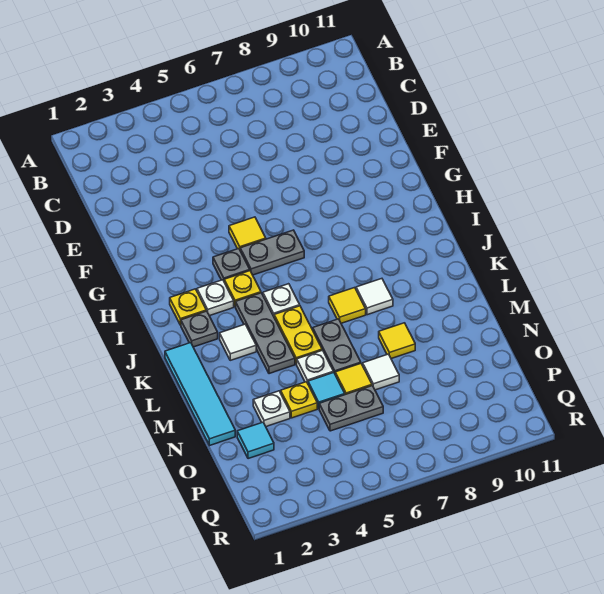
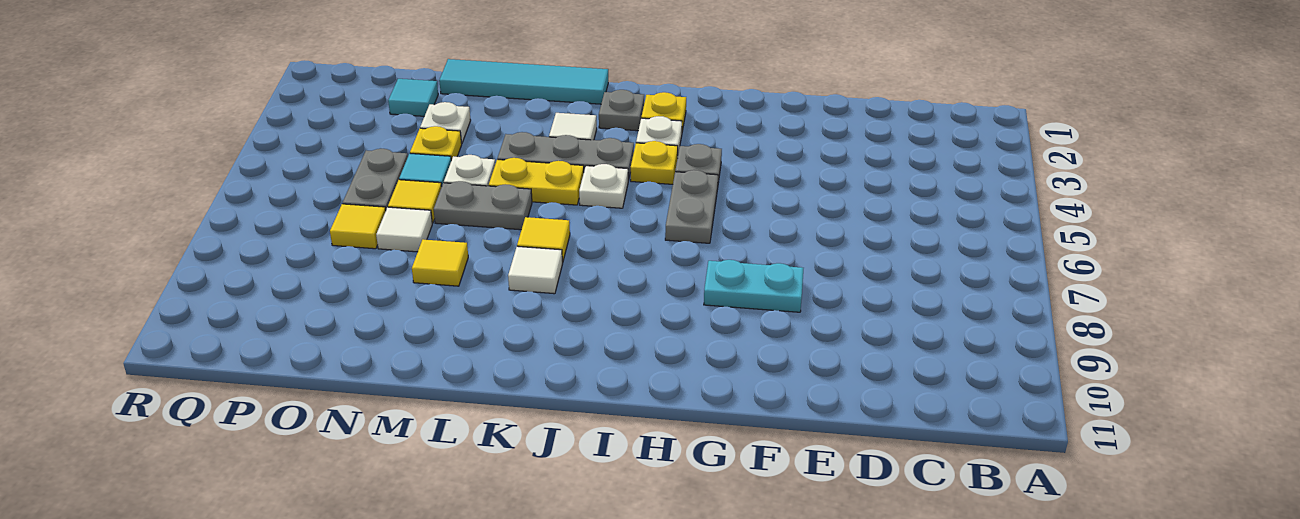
none -> cyan 1x2 plate [704,260,803,312]
yellow 1x1 tile [229,217,266,249] -> yellow 1x1 tile moved to [330,204,386,249]

